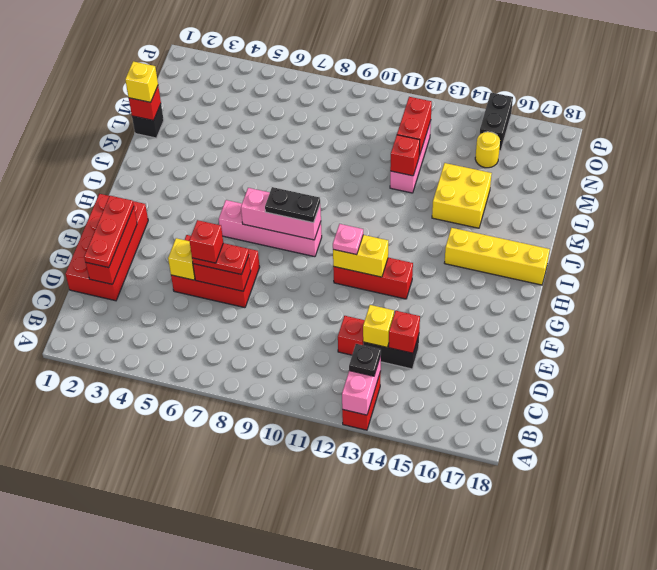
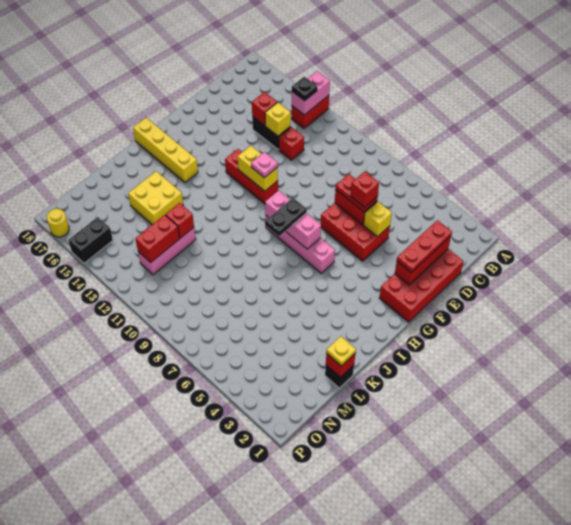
black 1x2 plate [265,187,320,223] -> black 1x2 plate turned to [265,198,307,236]
yellow 1x1 brick [125,61,158,102] -> yellow 1x1 plate [326,336,356,366]
yellow 1x1 round brick [475,132,500,168] -> yellow 1x1 round brick moved to [47,209,69,237]

